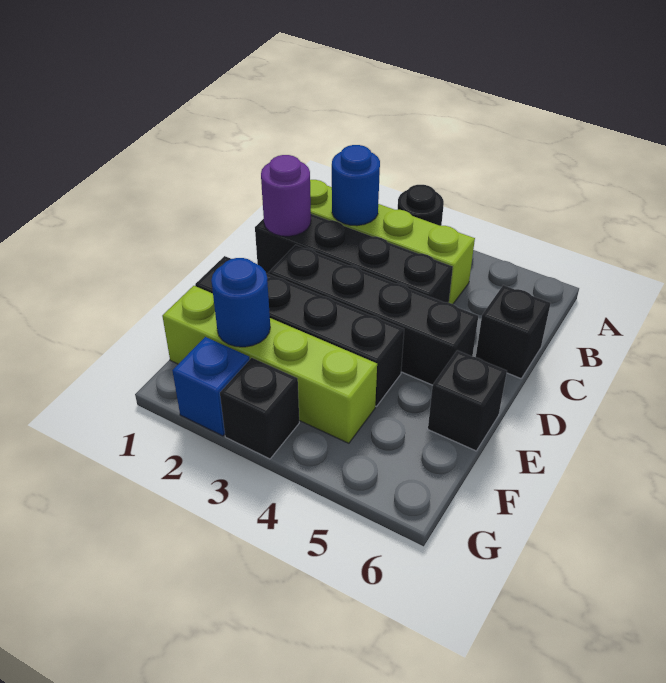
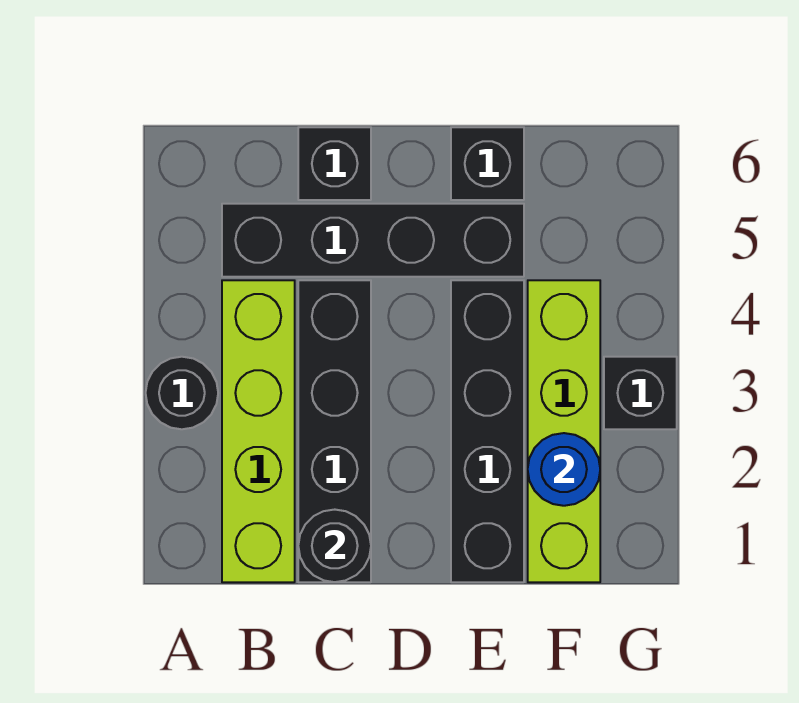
blue 1x1 round brick [332,145,380,226] -> none
purple 1x1 round brick [261,155,311,236] -> black 1x1 round brick [298,510,371,582]
black 1x4 brick [269,245,478,385] -> black 1x4 brick turned to [222,204,524,277]
blue 1x1 brick [172,337,250,436] -> none

